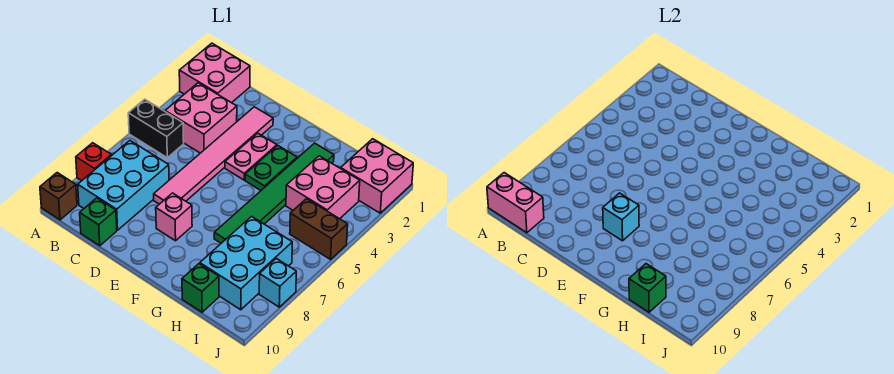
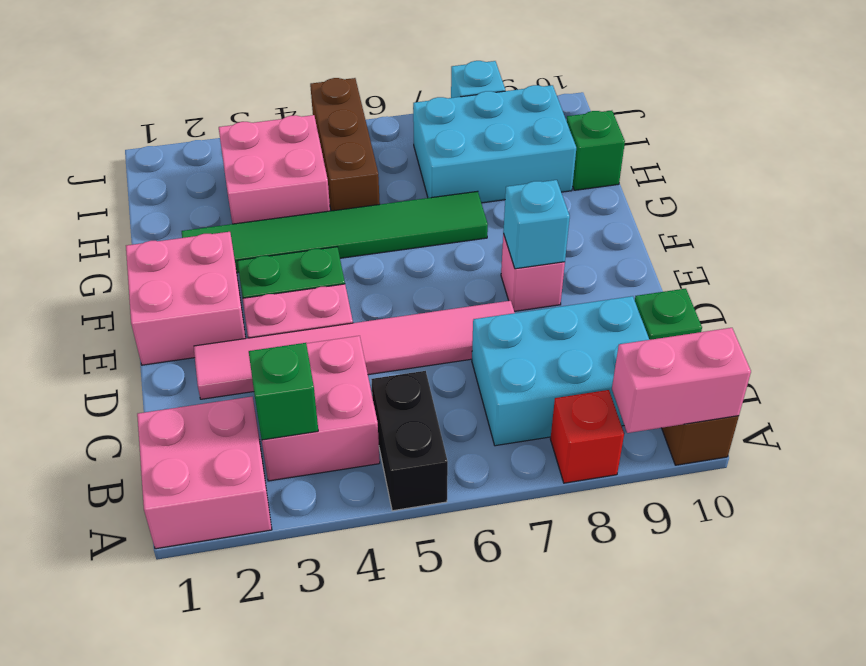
pink 1x2 brick [487,173,544,233] -> pink 1x2 brick turned to [612,328,751,433]
green 1x1 brick [629,264,666,312] -> green 1x1 brick moved to [249,343,318,440]
pink 2x2 brick [341,139,413,213] -> pink 2x2 brick moved to [126,232,246,365]
brown 1x2 brick [290,199,348,259] -> brown 1x3 brick [310,78,380,211]

